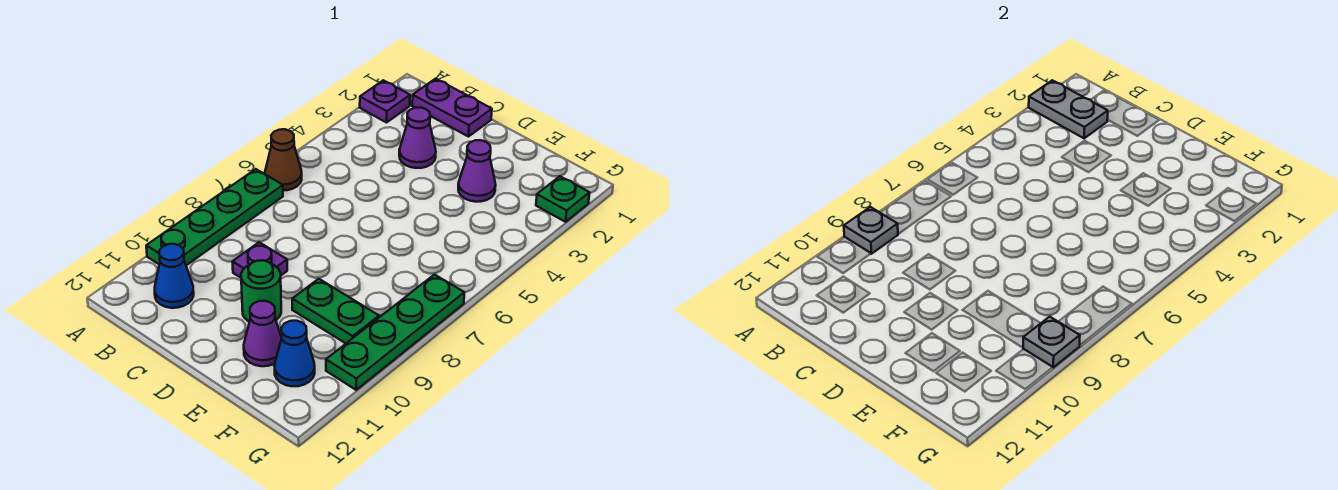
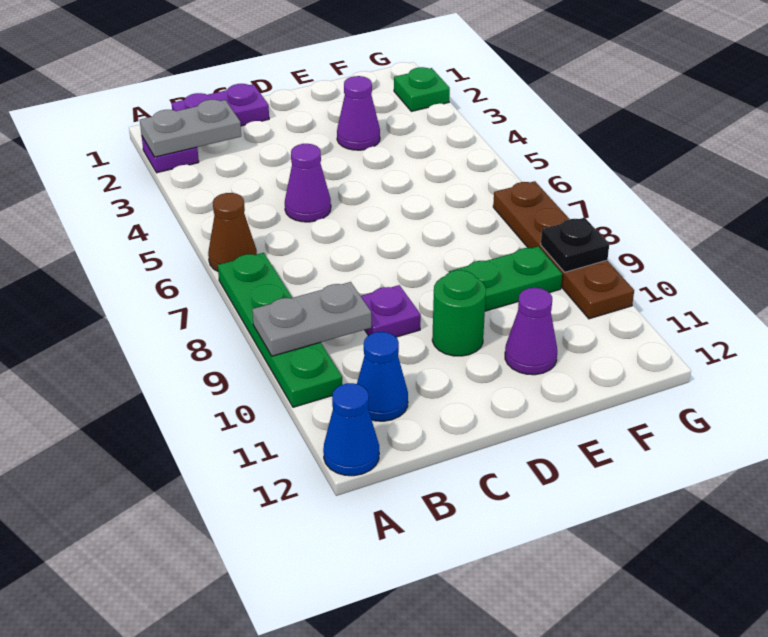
grey 1x1 plate [844,207,898,254] -> grey 1x2 plate [252,282,371,356]
purple 1x1 cone [399,108,436,168] -> purple 1x1 cone moved to [285,144,331,222]
blue 1x1 cone [274,321,315,386] -> blue 1x1 cone moved to [323,383,379,476]
green 1x4 plate [326,275,464,390] -> brown 1x4 plate [493,181,634,319]
grey 1x1 plate [1023,317,1080,367] -> black 1x1 plate [541,218,609,272]

